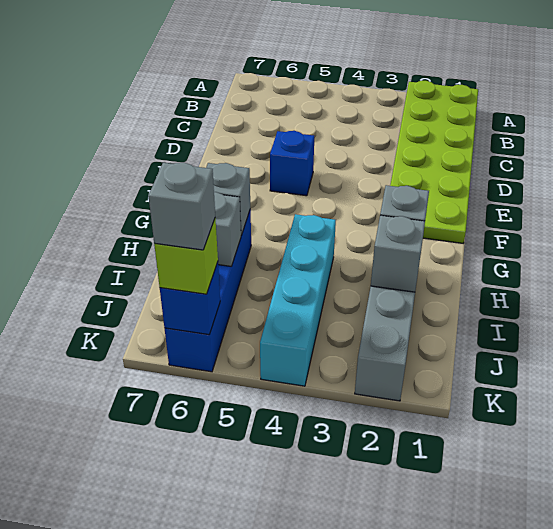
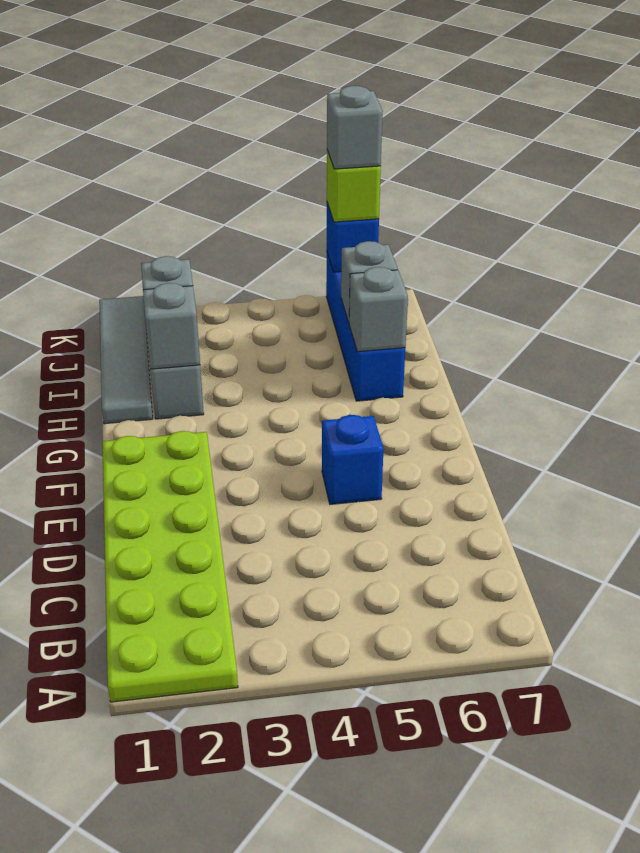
none -> grey 1x4 tile [99,296,153,424]
cyan 1x4 brick [260,214,336,386] -> none

